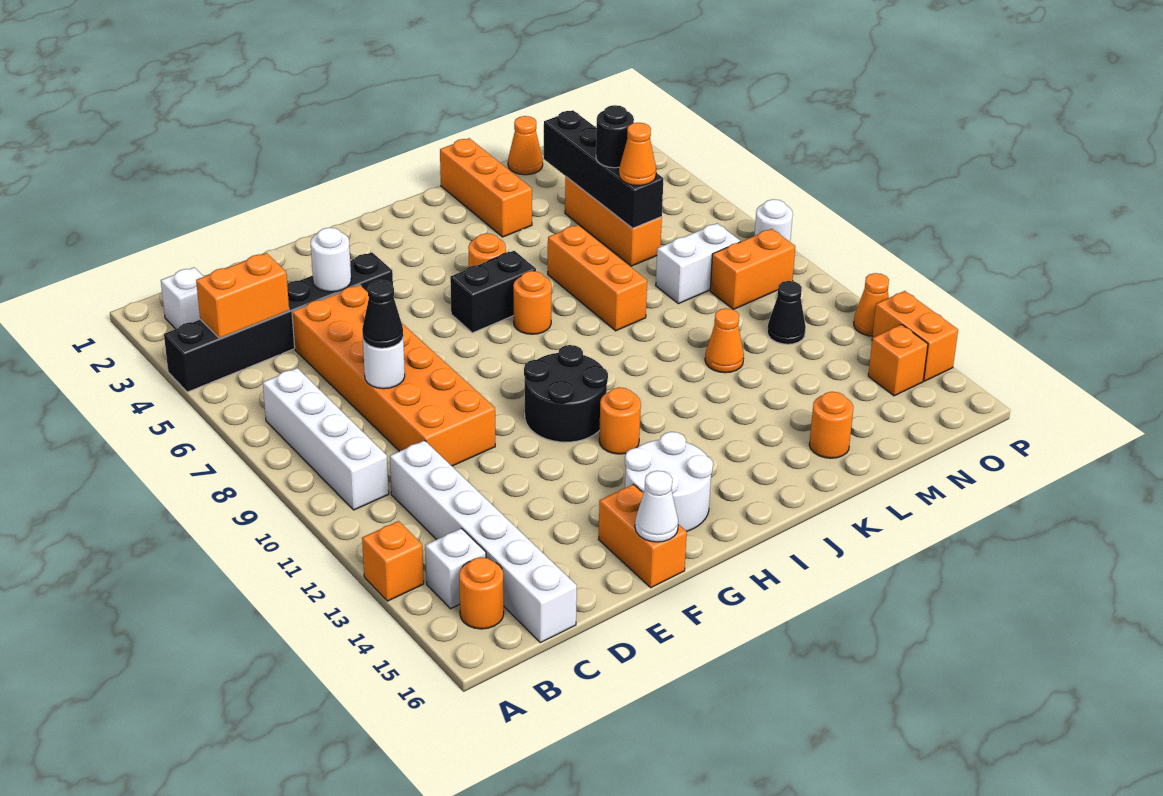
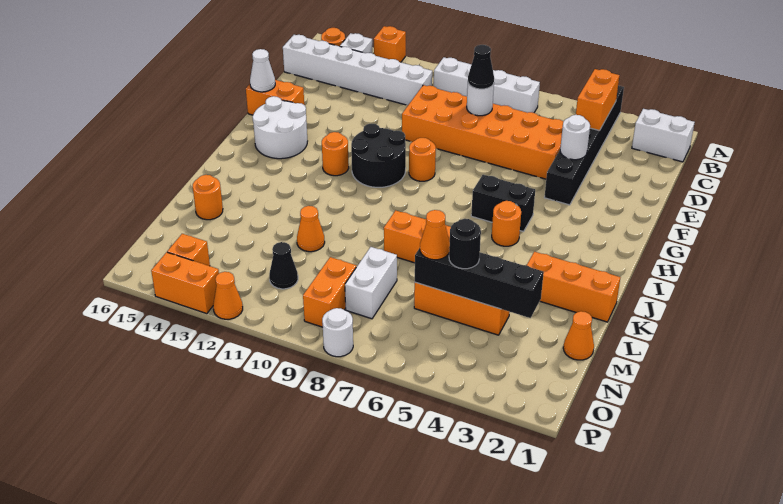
white 1x1 brick [161,267,204,329] -> white 1x2 brick [632,109,695,162]
black 1x2 brick [450,251,536,333] -> black 1x2 brick turned to [471,175,535,232]
orange 1x1 round brick [513,271,552,334] -> orange 1x1 round brick moved to [409,138,436,181]

